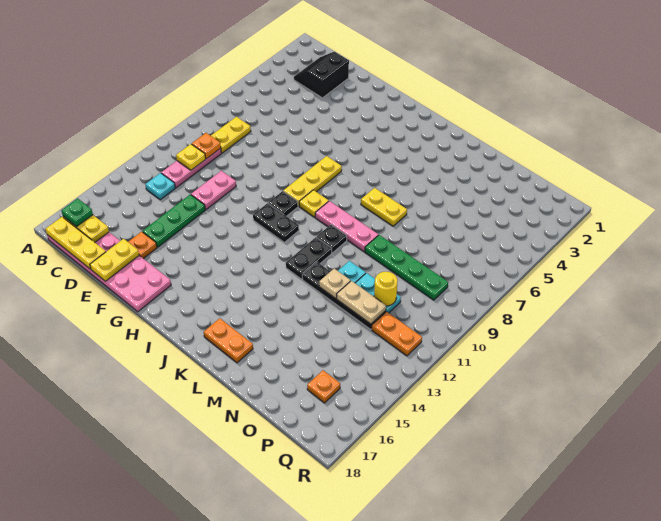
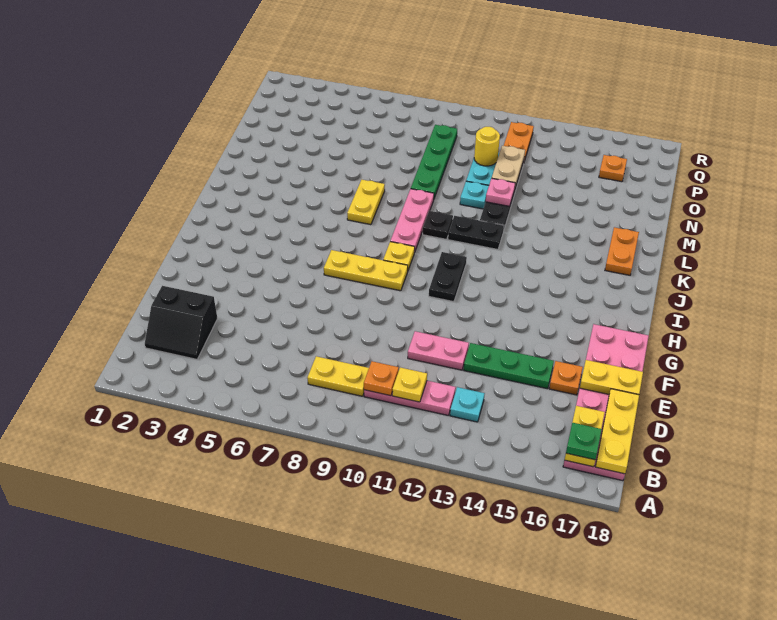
black 1x1 plate [268,191,298,216] -> none
tan 1x1 plate [319,268,351,298] -> pink 1x1 plate [486,178,515,206]

